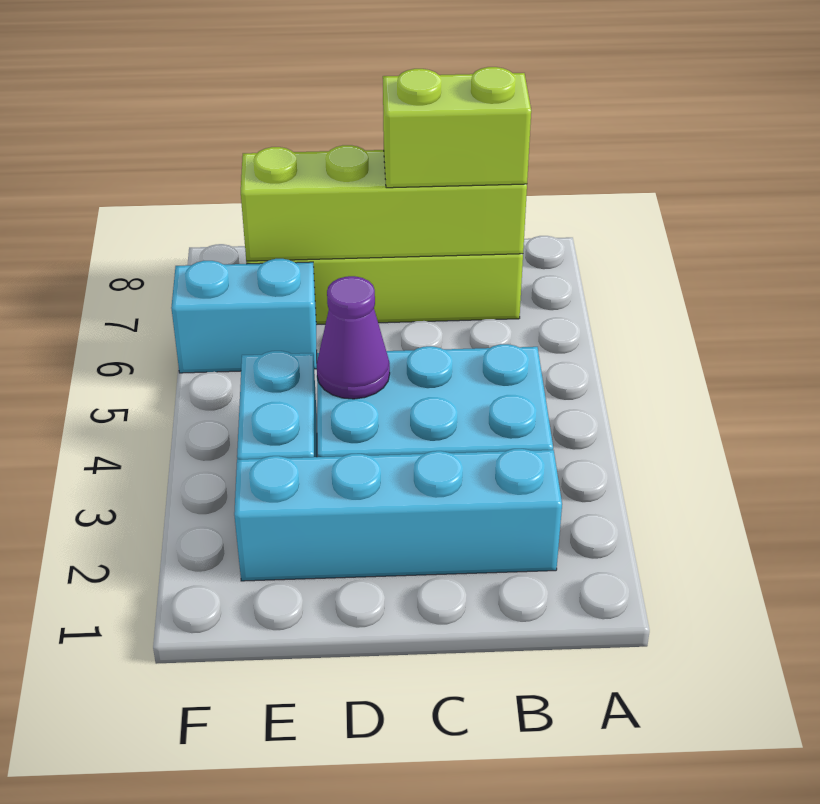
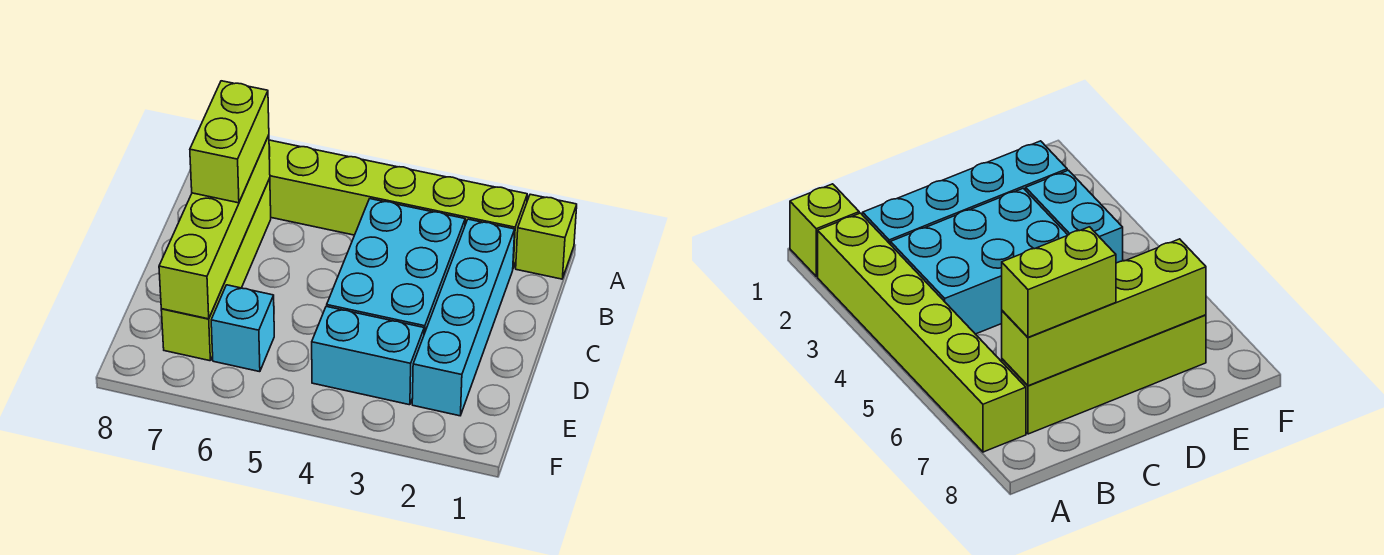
none -> lime 1x1 brick [516,194,577,279]
none -> lime 1x6 brick [269,140,527,268]
purple 1x1 cone [317,276,390,399] -> none
cyan 1x2 brick [171,259,317,373] -> cyan 1x1 brick [211,285,274,372]

